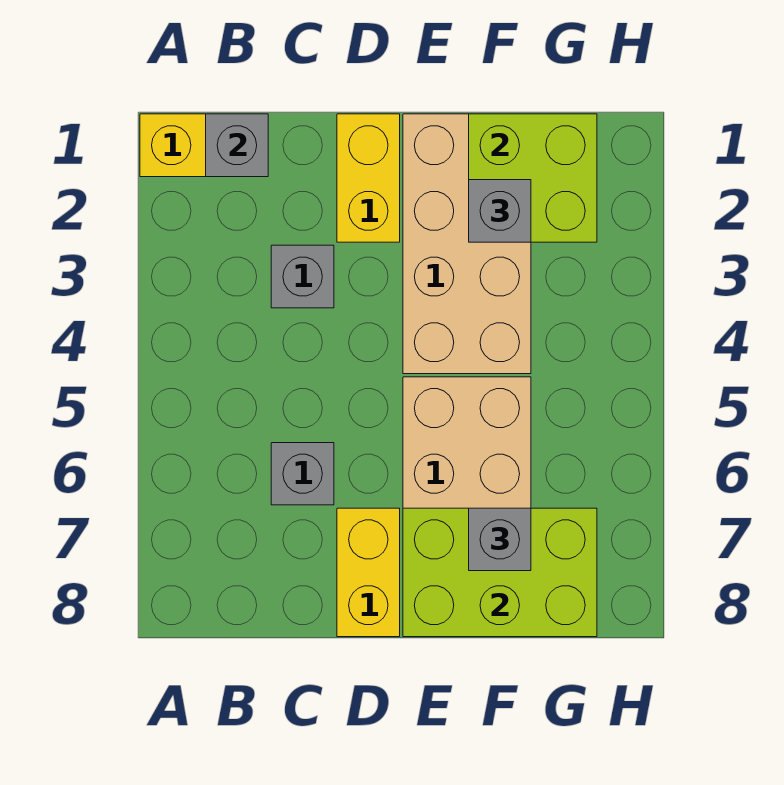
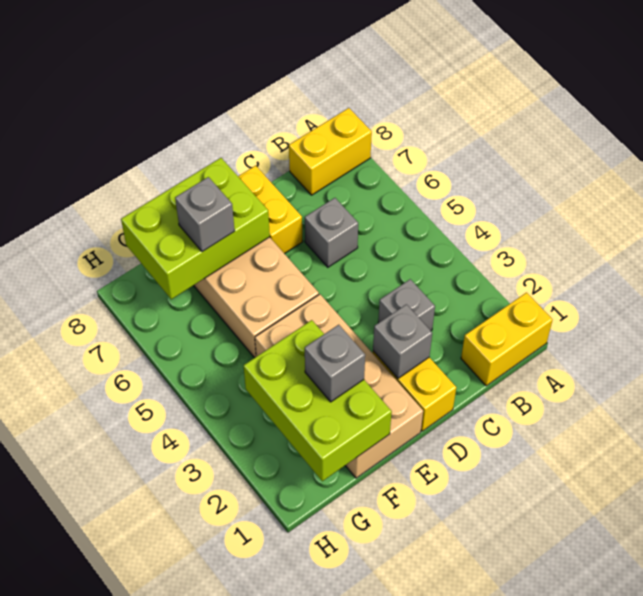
none -> yellow 1x2 brick [289,108,372,195]
grey 1x1 brick [206,114,268,177] -> grey 1x1 brick moved to [373,304,432,378]
lime 2x2 brick [469,114,597,242] -> lime 2x3 brick [244,320,392,481]

